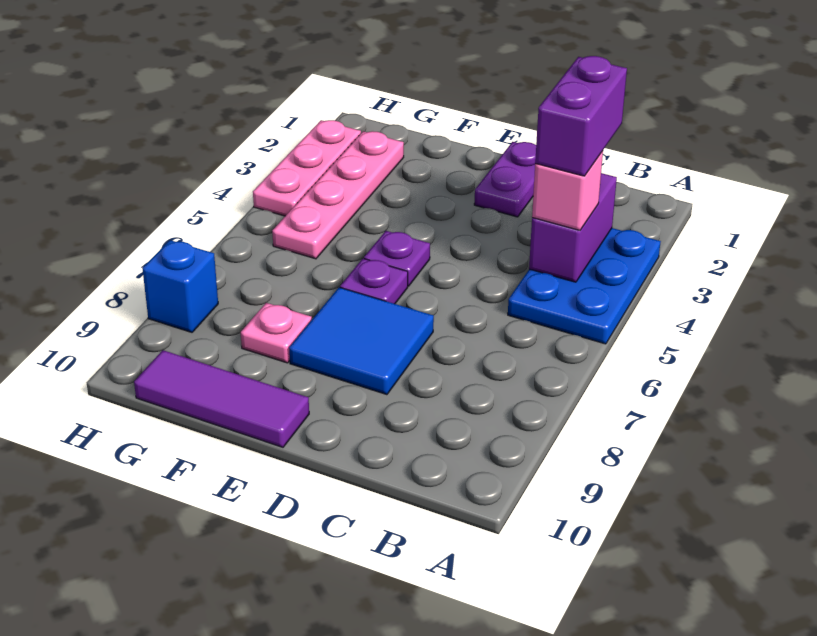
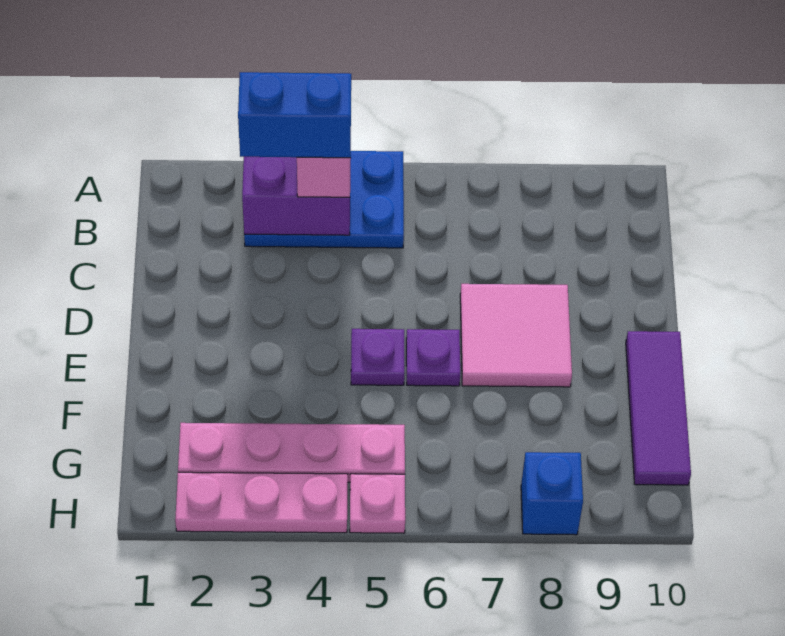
purple 1x2 brick [535,56,627,176] -> blue 1x2 brick [238,72,351,158]
purple 1x2 plate [474,142,536,217] -> none
blue 2x2 tile [289,287,434,395] -> pink 2x2 tile [460,284,572,387]
pink 1x1 plate [241,303,312,363] -> pink 1x1 plate moved to [350,474,405,533]

